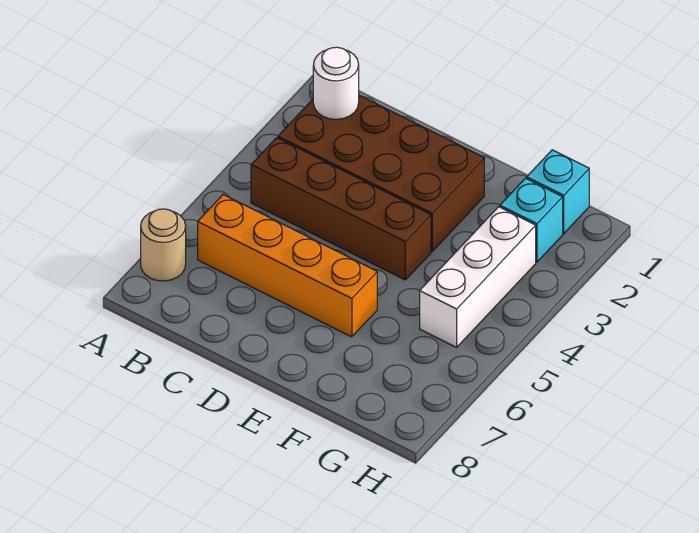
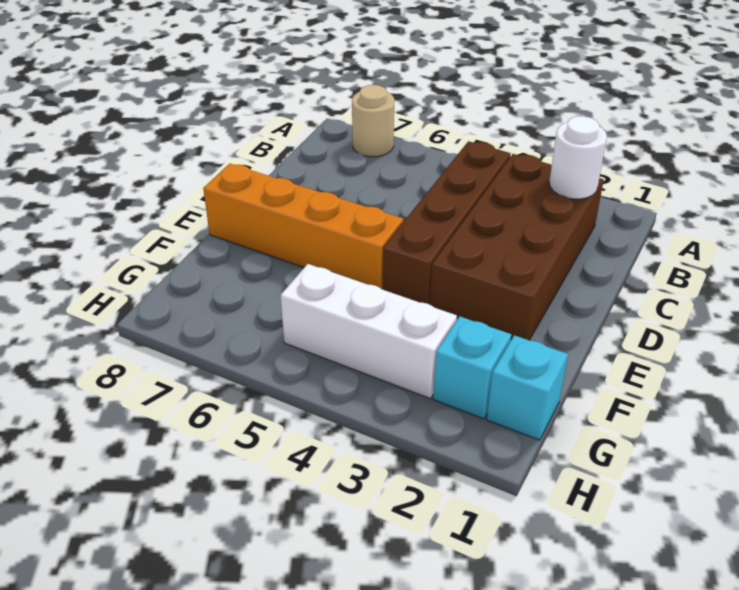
orange 1x4 brick [198,195,377,337] -> orange 1x4 brick turned to [203,164,403,289]

